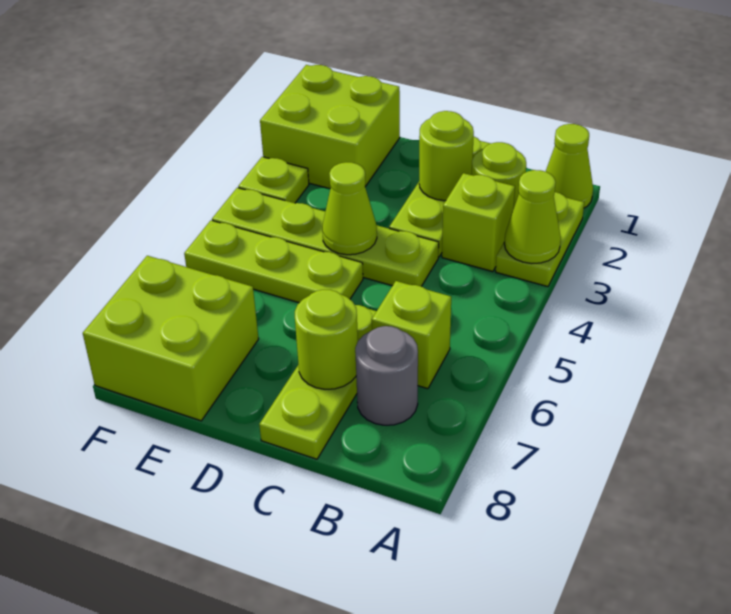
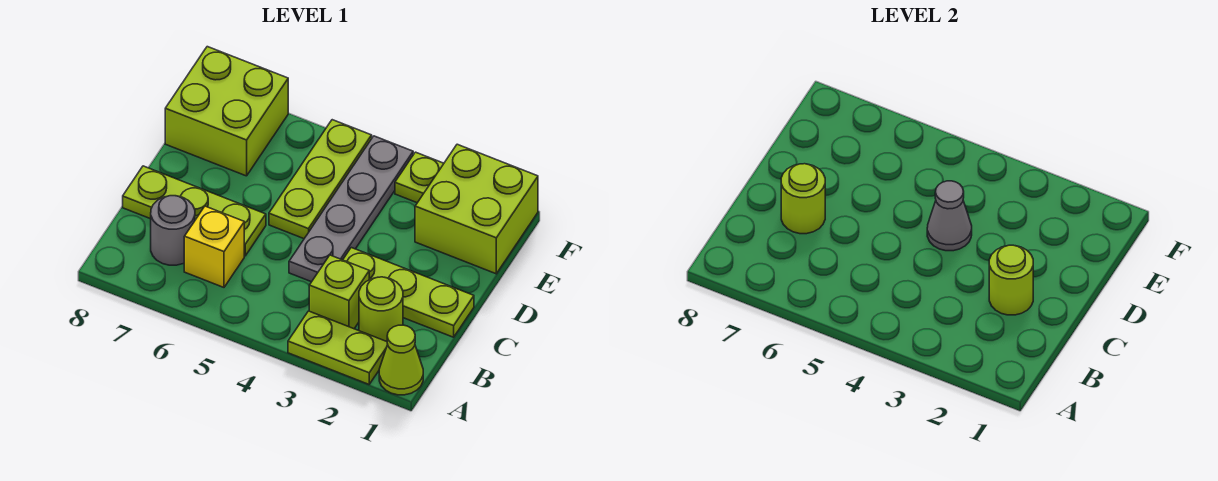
lime 1x1 cone [504,170,561,263] -> none
lime 1x1 brick [372,281,451,389] -> yellow 1x1 brick [184,206,244,287]
lime 1x4 plate [212,188,439,286] -> grey 1x4 plate [289,136,413,282]
lime 1x1 cone [322,162,377,255] -> grey 1x1 cone [927,181,972,251]

